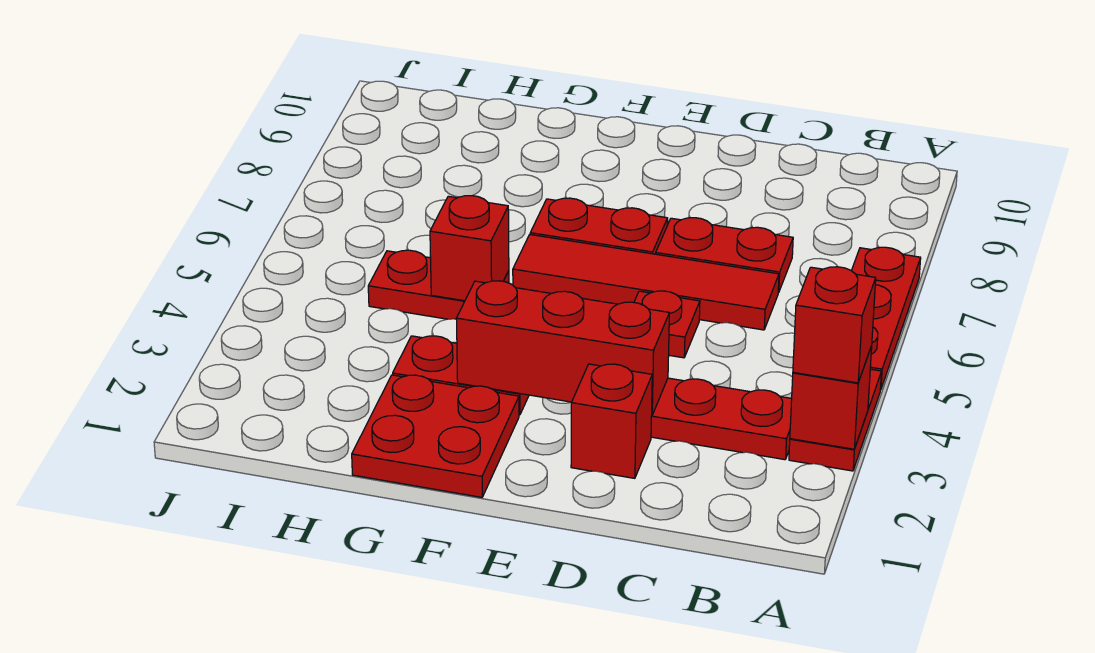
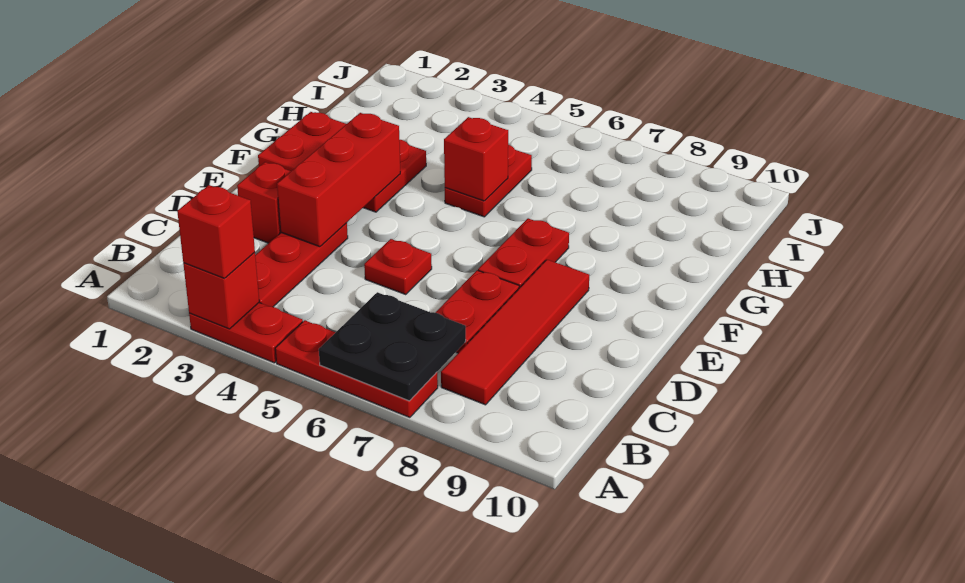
none -> black 2x2 plate [319,292,466,401]
red 1x4 tile [513,235,779,330] -> red 1x4 tile moved to [441,260,589,405]

